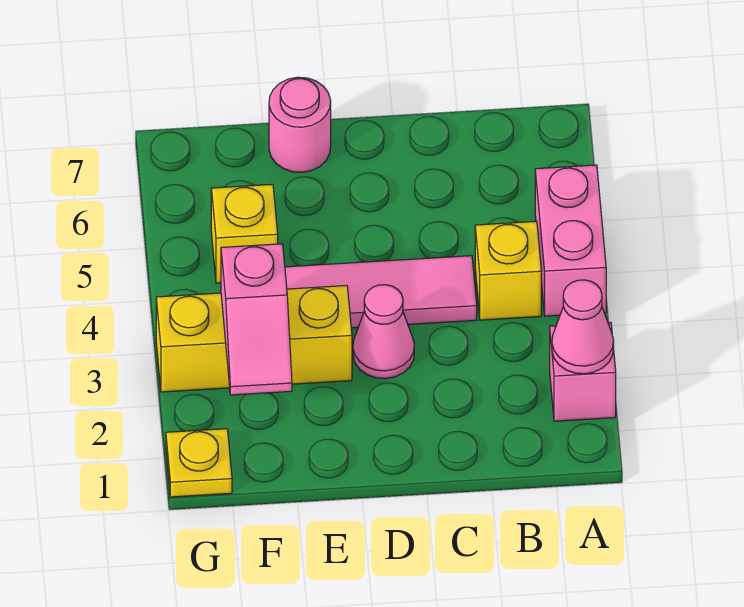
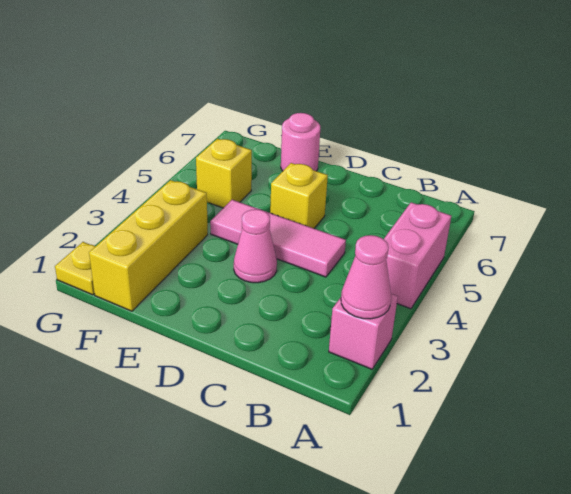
yellow 1x1 brick [475,221,541,320] -> yellow 1x1 brick moved to [270,163,328,228]
yellow 1x3 brick [156,286,352,392] -> yellow 1x3 brick turned to [89,180,208,311]
pink 1x2 slope [221,244,292,395] -> none

